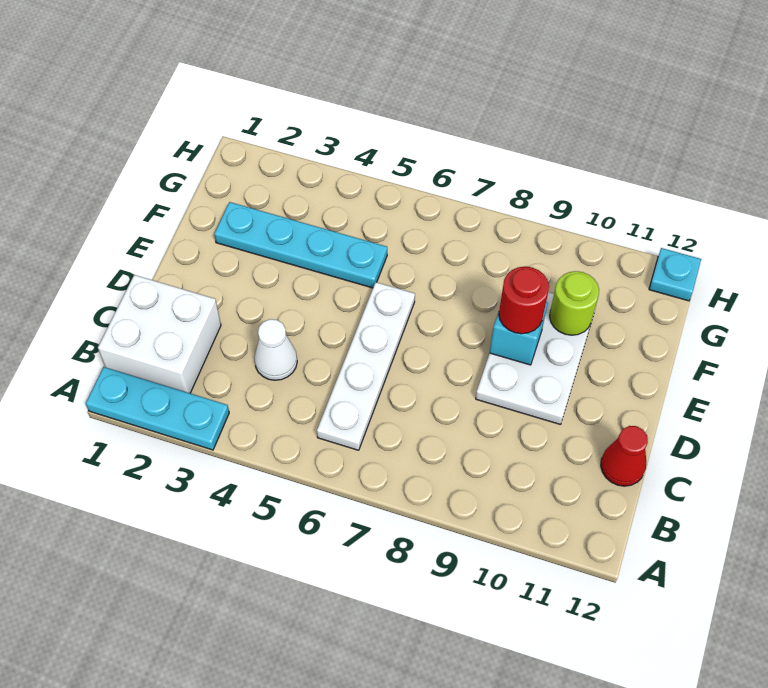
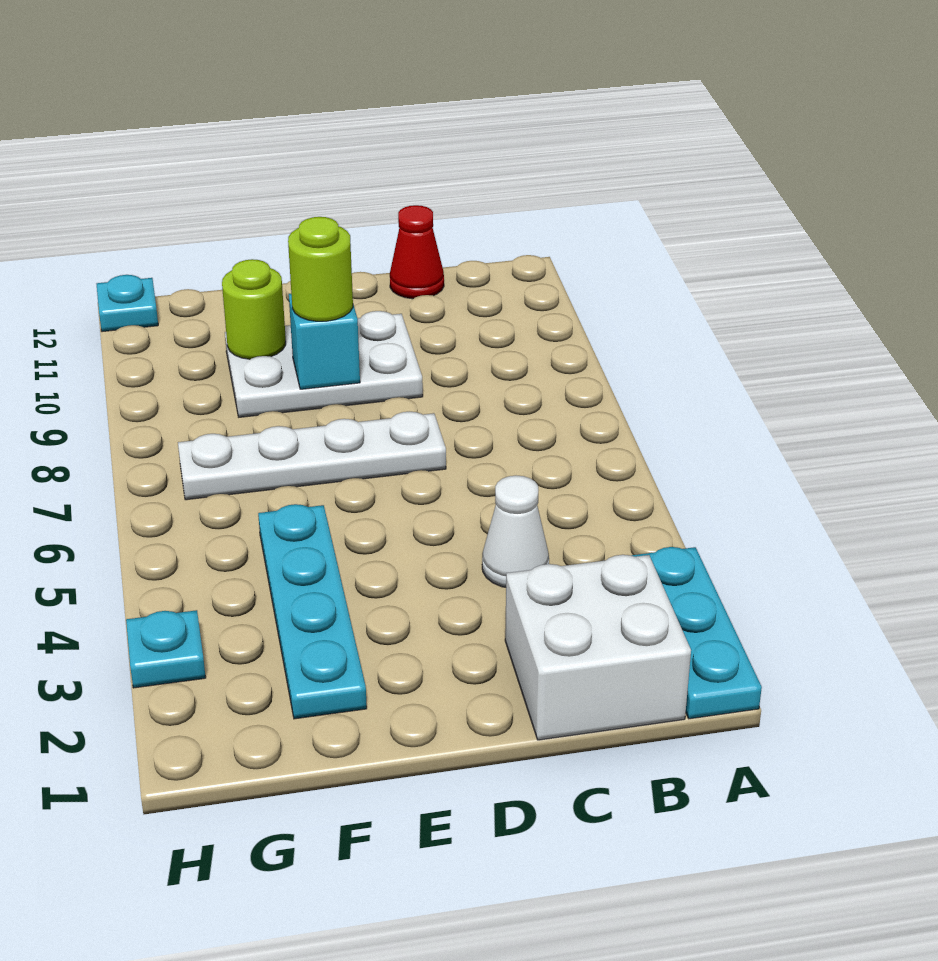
white 1x4 plate [317,282,415,450] -> white 1x4 plate moved to [178,412,446,500]
red 1x1 round brick [499,266,549,334] -> lime 1x1 round brick [288,217,353,321]
none -> cyan 1x1 plate [126,610,206,688]

